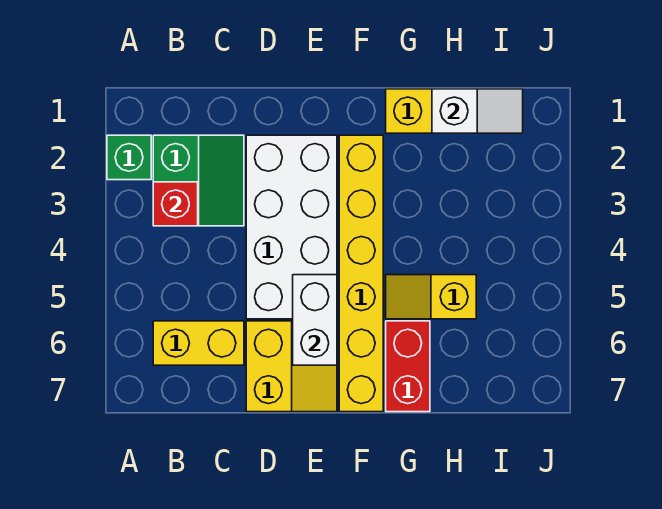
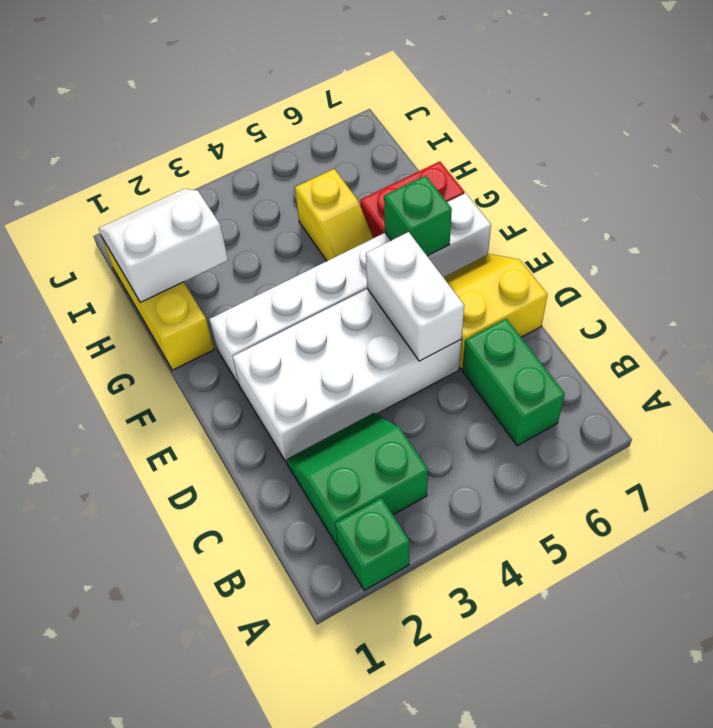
red 1x1 brick [153,182,198,226] -> none
yellow 1x2 brick [153,321,244,365] -> green 1x2 brick [462,319,565,446]
white 1x2 brick [293,275,337,365] -> white 1x2 brick turned to [366,232,464,361]
yellow 1x6 brick [339,135,383,412] -> white 1x6 brick [209,193,491,384]
none -> green 1x1 brick [384,176,452,256]
white 1x2 slope [432,89,523,133] -> white 2x2 slope [98,189,228,303]

